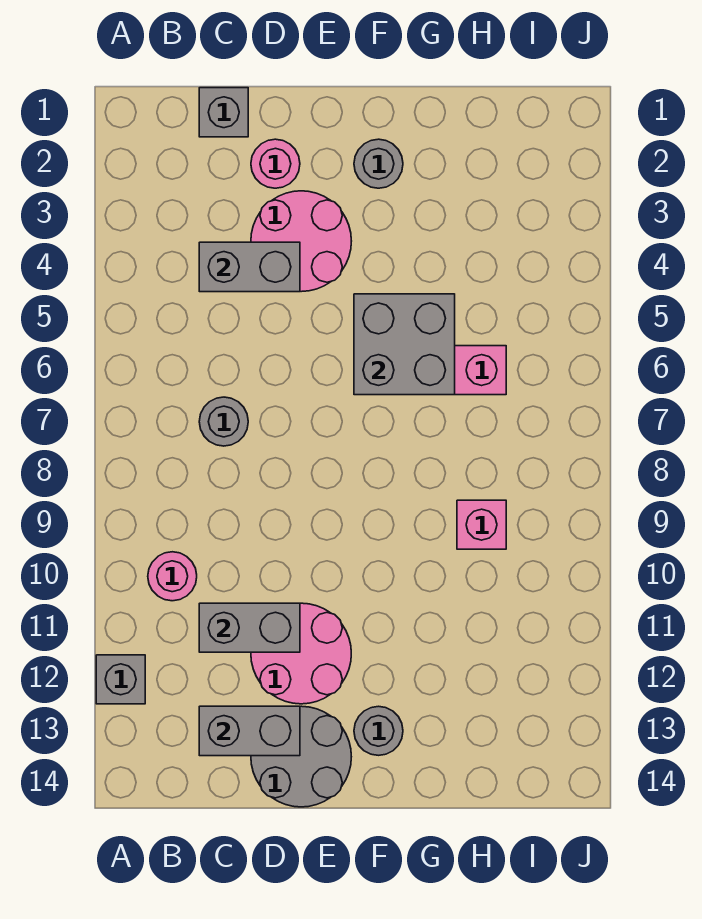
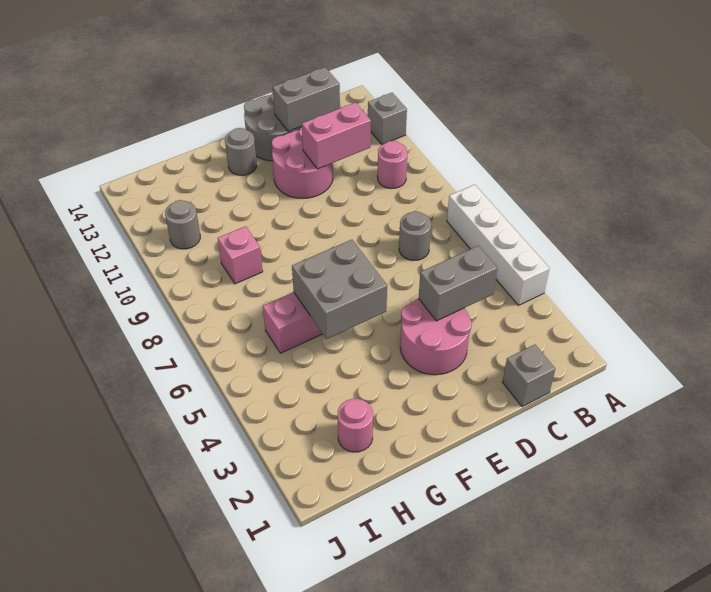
none -> white 1x4 brick [447,185,550,305]
grey 1x2 brick [199,603,300,652] -> pink 1x2 brick [302,103,371,169]
pink 1x1 round brick [251,139,300,188] -> pink 1x1 round brick moved to [338,399,373,452]
grey 1x1 round brick [354,139,403,188] -> grey 1x1 round brick moved to [165,200,200,249]

